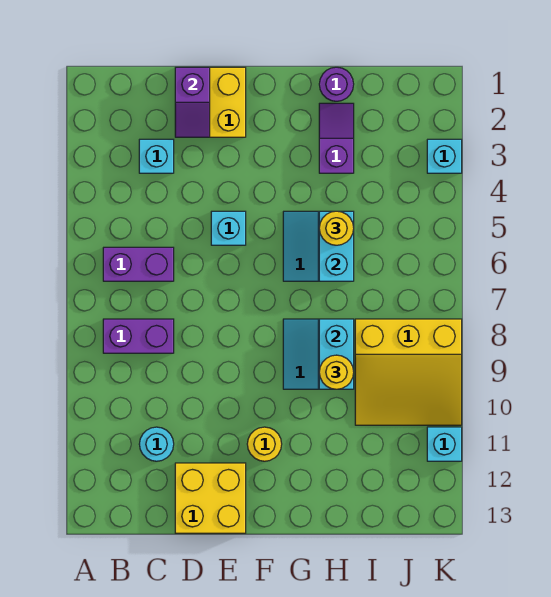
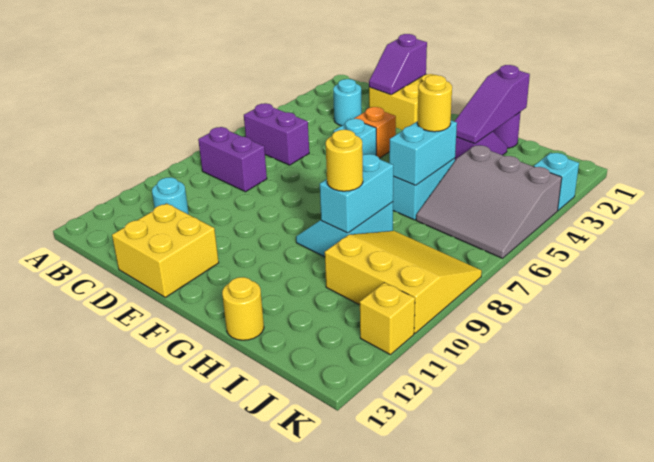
cyan 1x1 brick [139,139,174,173] -> cyan 1x1 round brick [333,79,362,126]
none -> orange 1x1 brick [354,107,396,158]
yellow 1x1 round brick [247,427,282,461] -> yellow 1x1 round brick moved to [222,277,264,340]
none -> purple 1x3 slope [455,65,530,144]
none -> grey 3x3 slope [416,145,562,258]
yellow 3x3 slope [355,319,462,425] -> yellow 3x3 slope turned to [325,231,482,333]
cyan 1x1 brick [427,427,462,461] -> yellow 1x1 brick [360,283,415,355]

